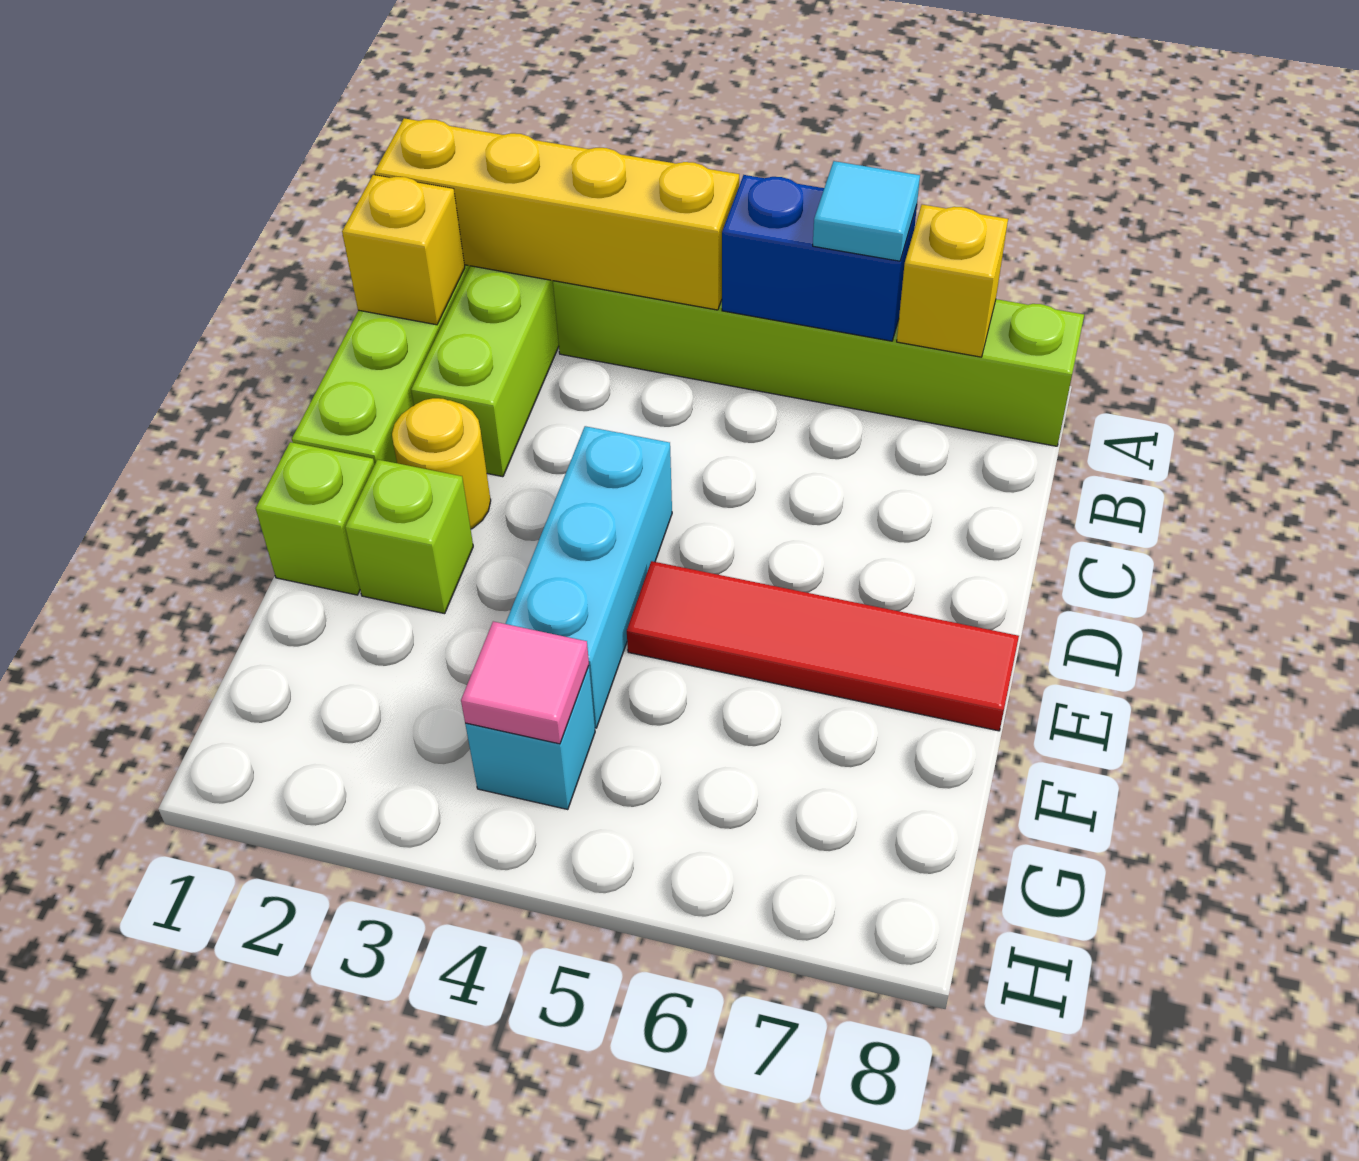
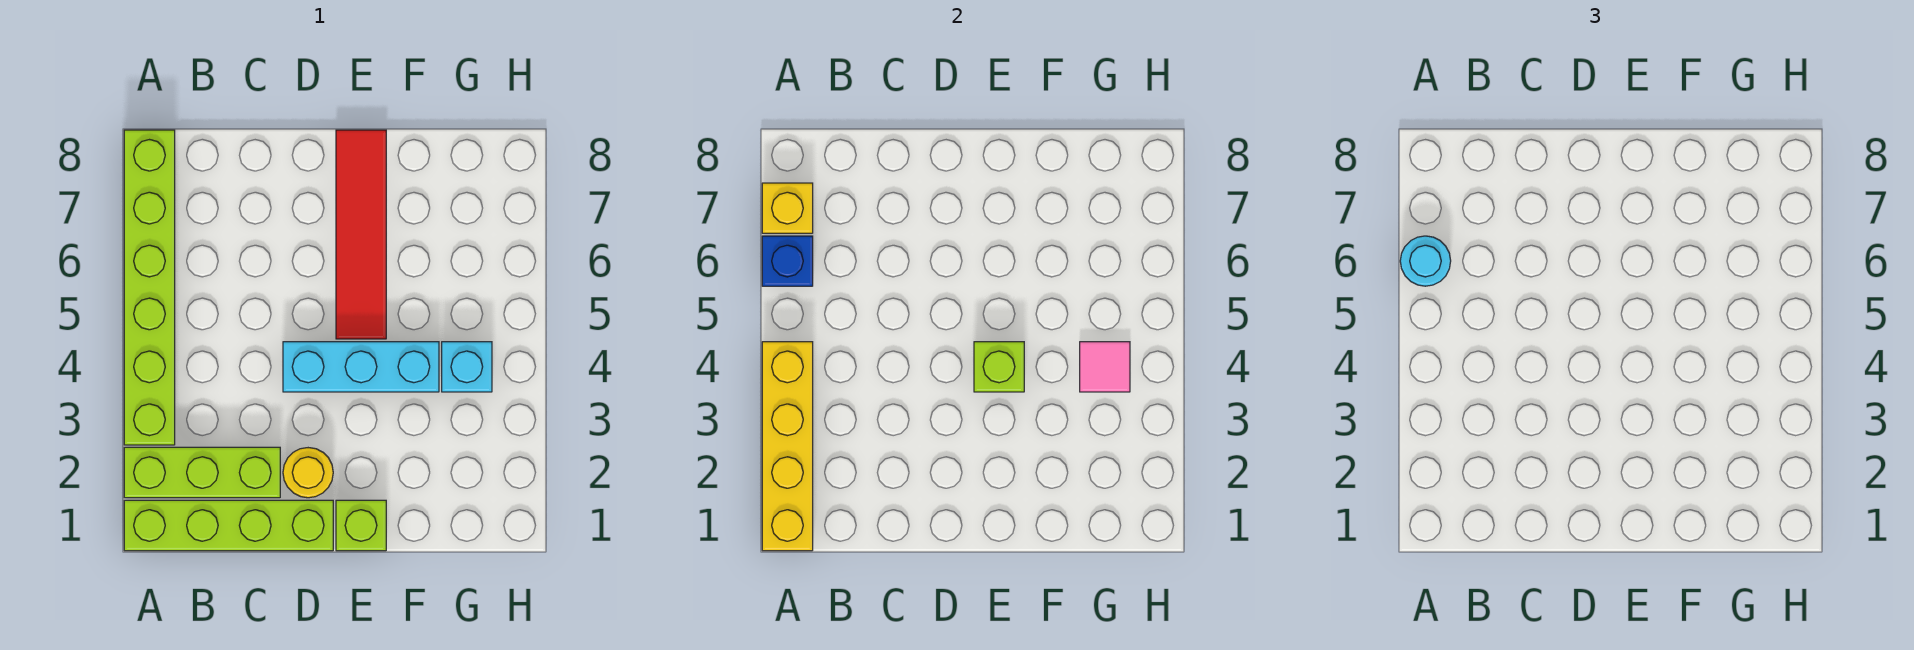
blue 1x2 brick [722,175,917,341] -> blue 1x1 brick [762,236,813,286]
cyan 1x1 tile [813,161,920,261] -> cyan 1x1 round brick [1400,236,1451,286]
yellow 1x1 brick [342,175,465,325] -> none
lime 1x1 brick [345,460,473,614] -> lime 1x1 brick moved to [974,342,1024,392]

